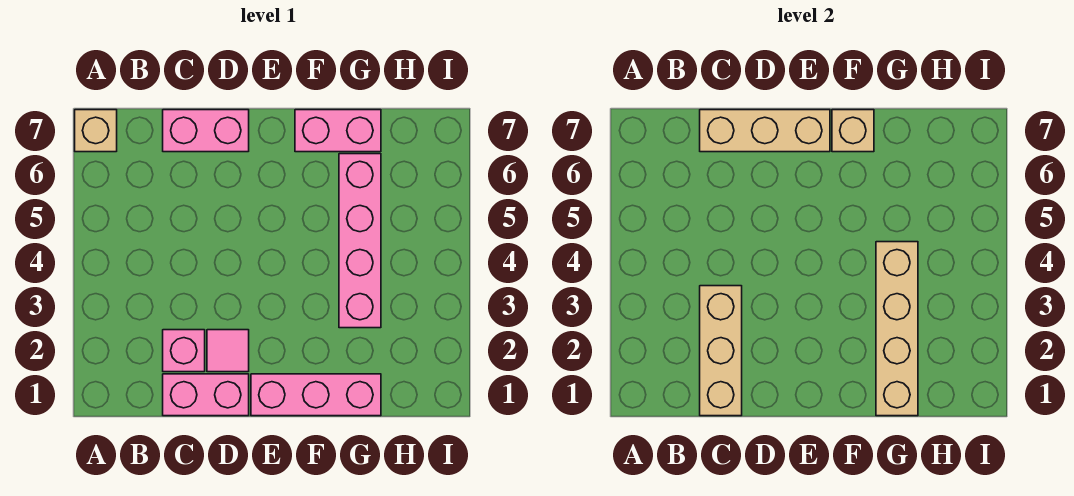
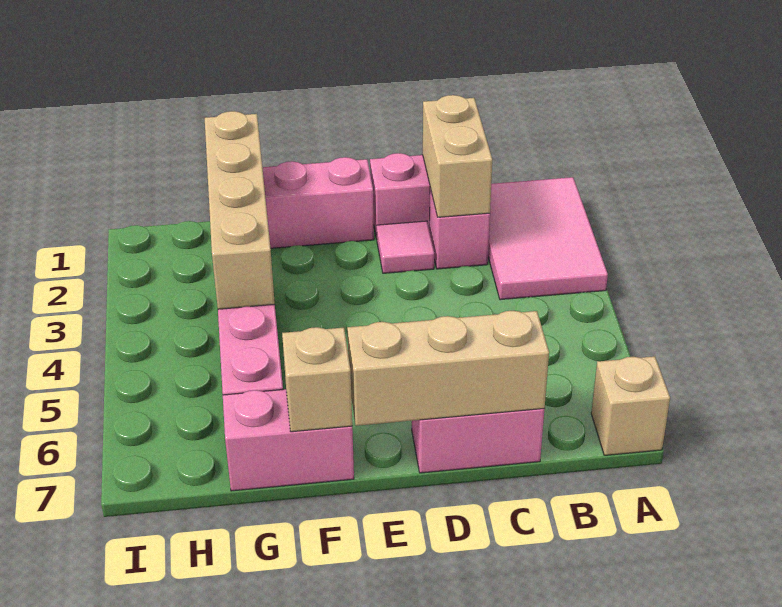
none -> pink 2x3 tile [488,177,608,300]
tan 1x3 brick [700,286,742,416] -> tan 1x2 brick [423,95,492,217]

